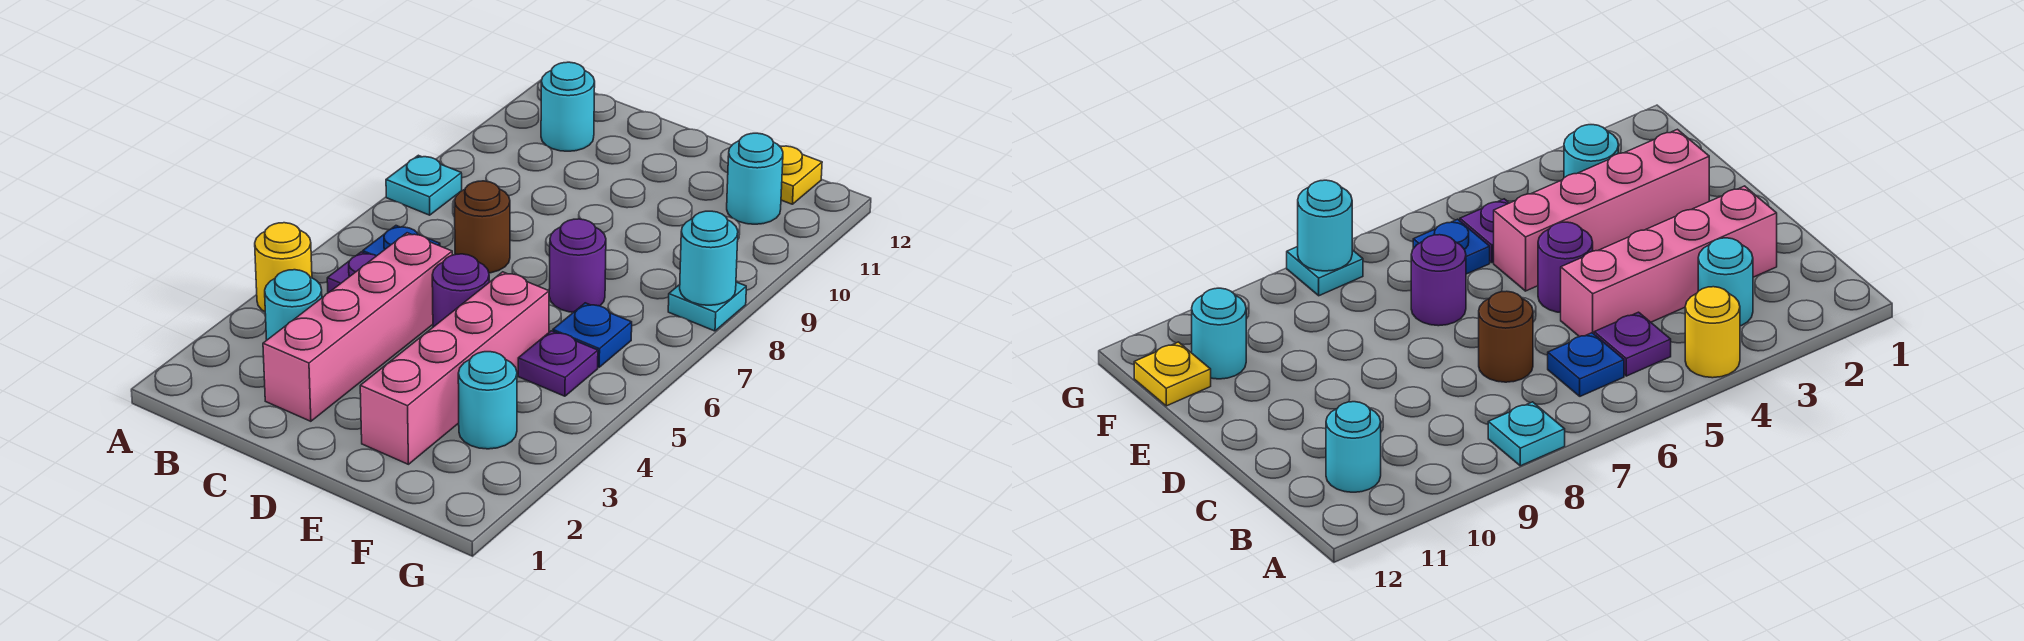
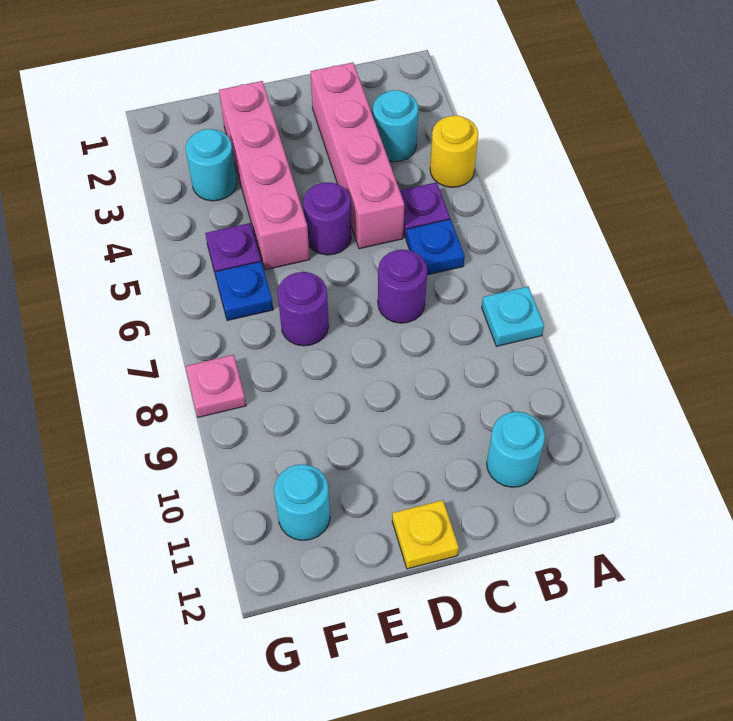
brown 1x1 round brick [455,181,510,273] -> purple 1x1 round brick [378,250,427,323]
yellow 1x1 plate [780,146,822,204] -> yellow 1x1 plate moved to [392,500,459,569]
cyan 1x1 plate [668,282,746,331] -> pink 1x1 plate [186,355,246,417]
cyan 1x1 round brick [680,211,738,305] -> none

